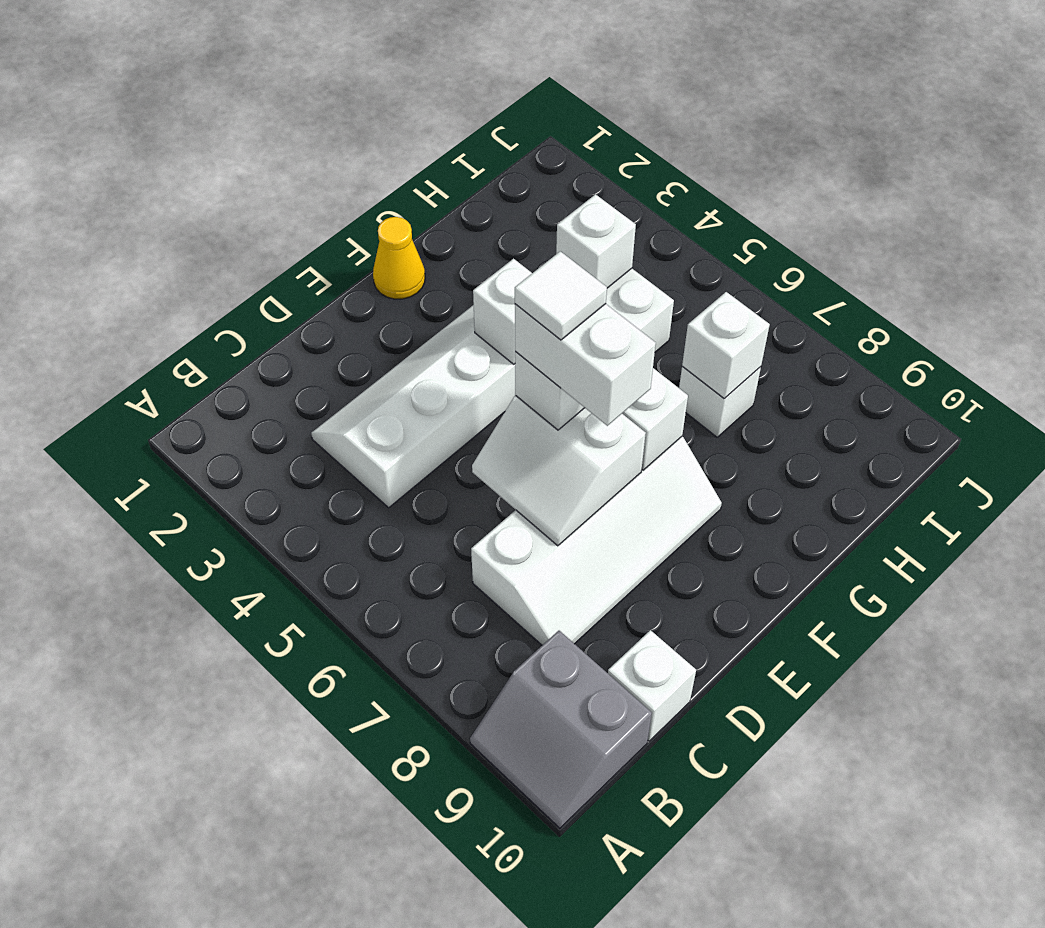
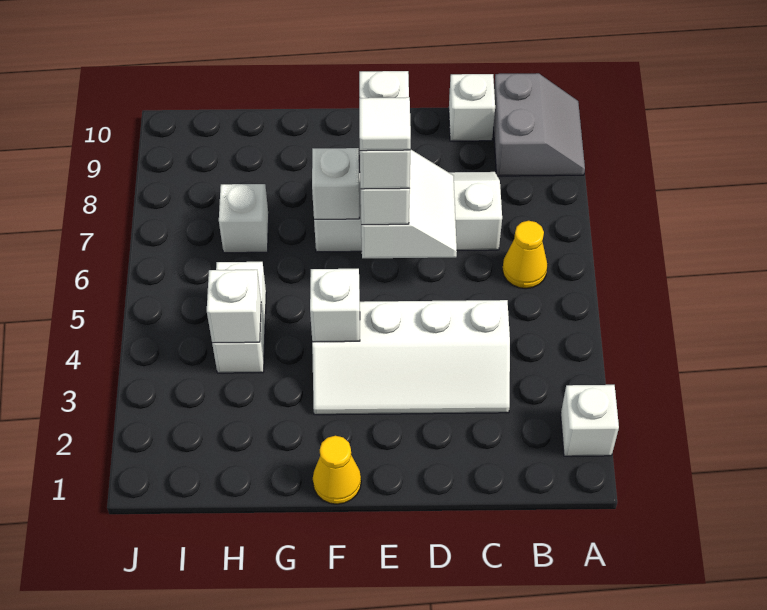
none -> yellow 1x1 cone [502,221,547,289]
white 1x1 brick [682,292,770,399] -> white 1x1 brick moved to [561,385,619,456]

